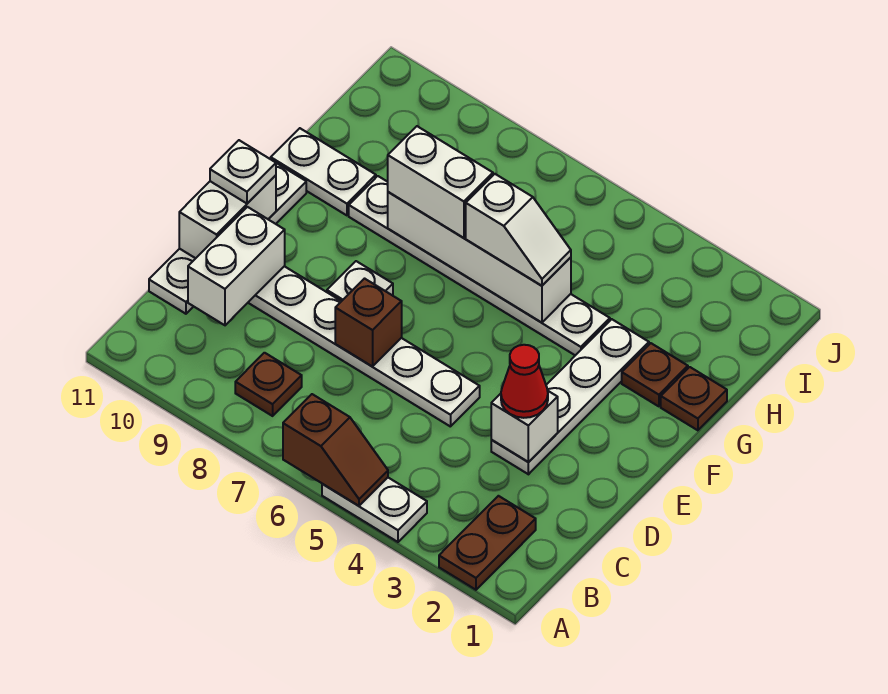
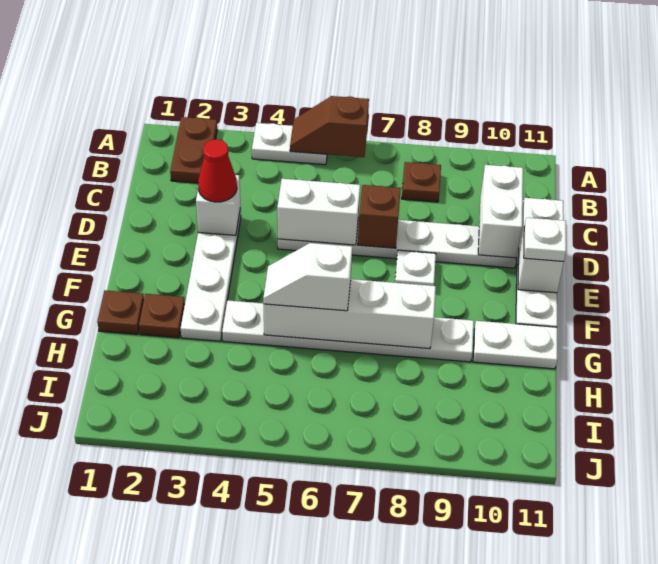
white 1x2 brick [388,126,493,238] -> white 1x2 brick moved to [277,179,360,245]

